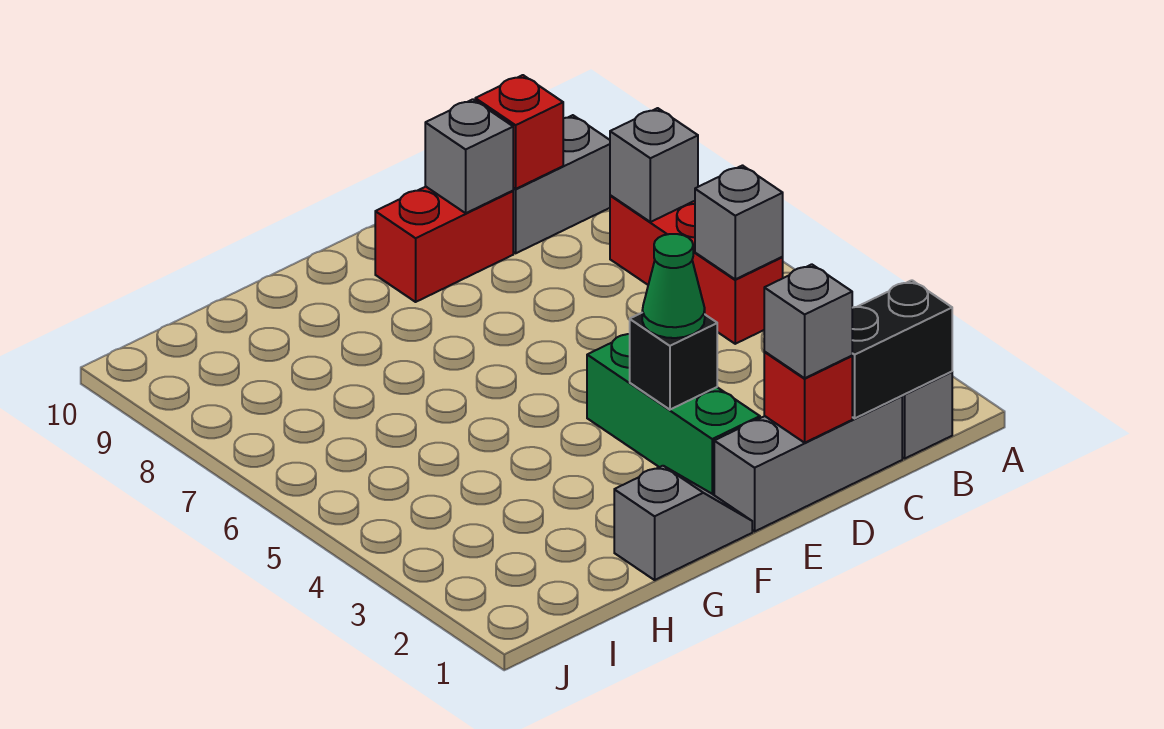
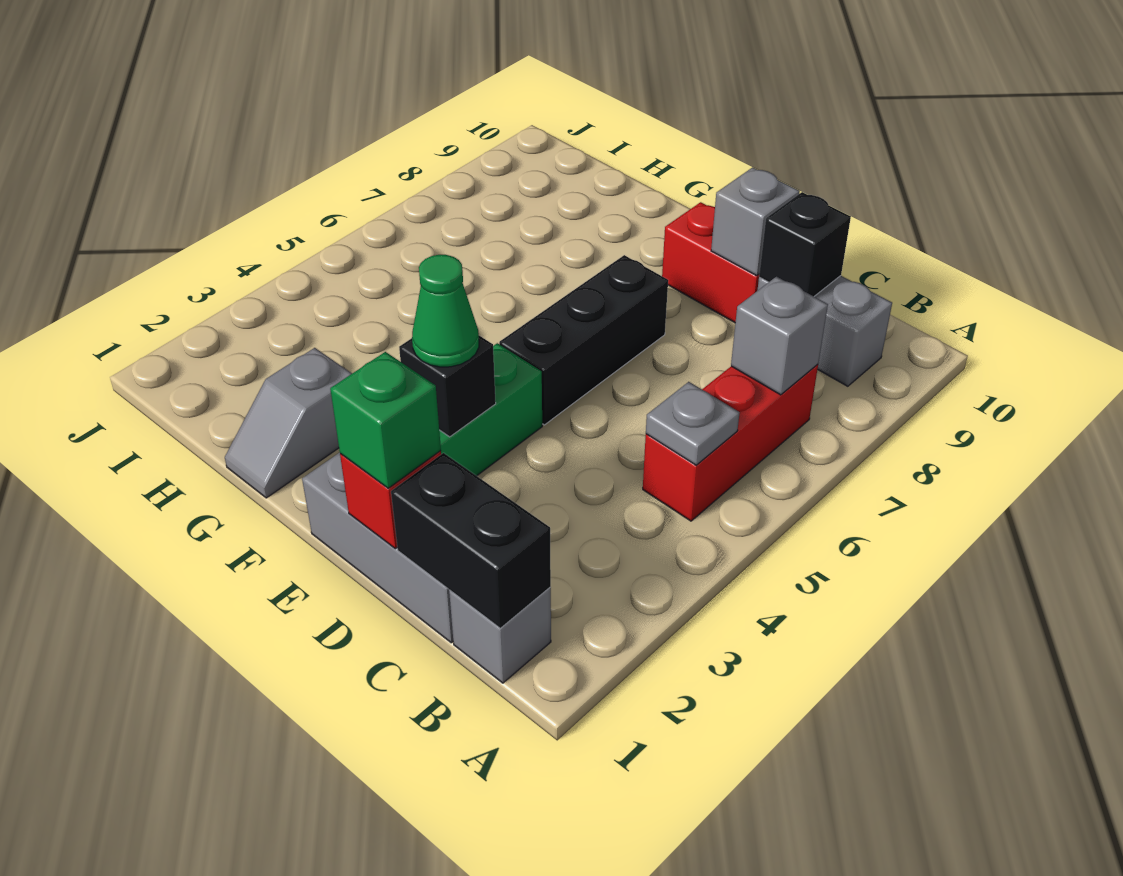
grey 1x1 brick [695,166,783,279] -> grey 1x1 plate [646,382,740,465]
red 1x1 brick [475,75,563,189] -> black 1x1 brick [759,192,851,296]
grey 1x1 brick [764,264,852,378] -> green 1x1 brick [330,352,441,488]
none -> black 1x3 brick [499,255,668,425]
grey 1x2 slope [614,466,752,580] -> grey 1x2 slope turned to [225,348,352,498]

